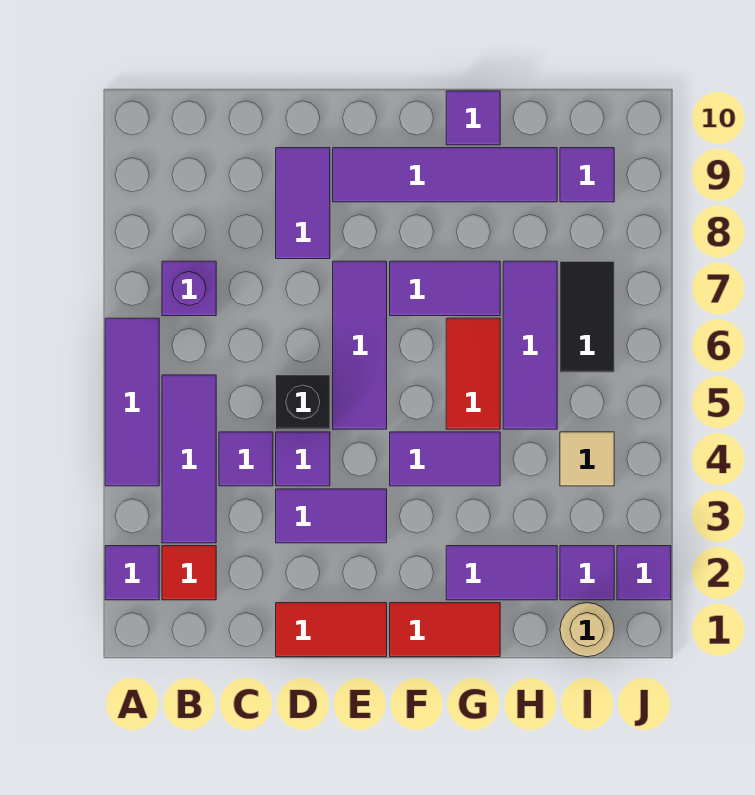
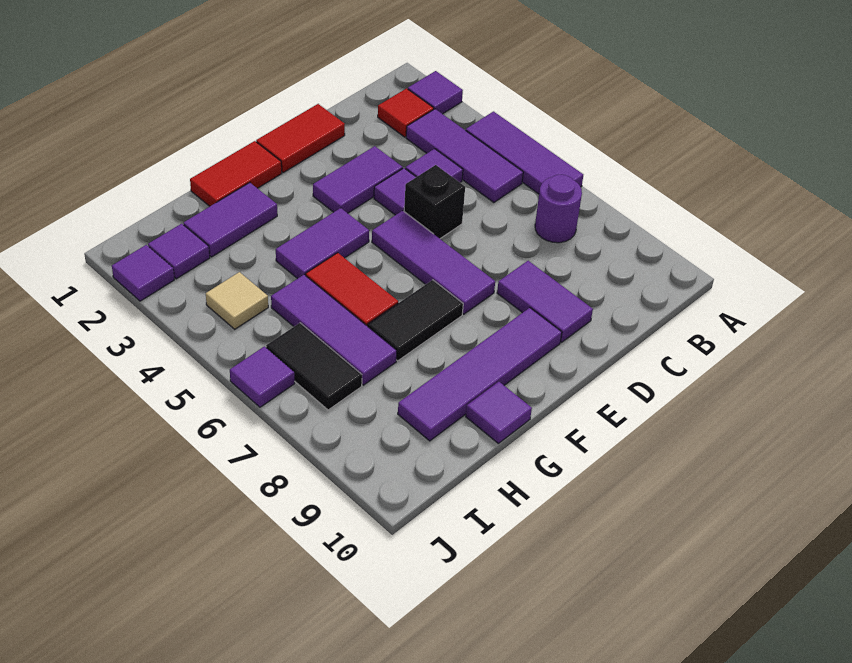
purple 1x1 brick [162,261,216,316] -> purple 1x1 round brick [535,175,582,243]
purple 1x2 tile [390,261,500,316] -> black 1x2 tile [368,280,463,361]
tan 1x1 round brick [560,603,614,657] -> none
purple 1x1 tile [560,148,614,202] -> purple 1x1 tile moved to [230,346,295,407]

